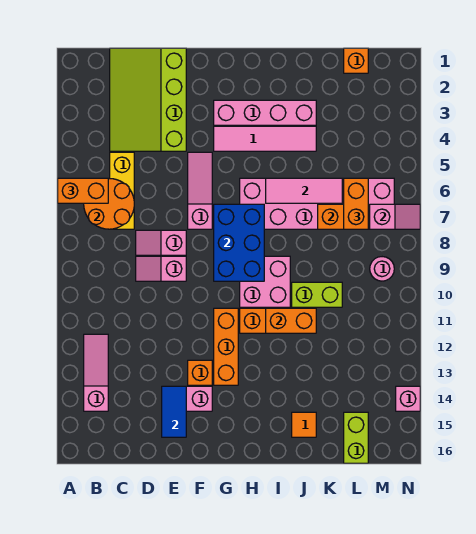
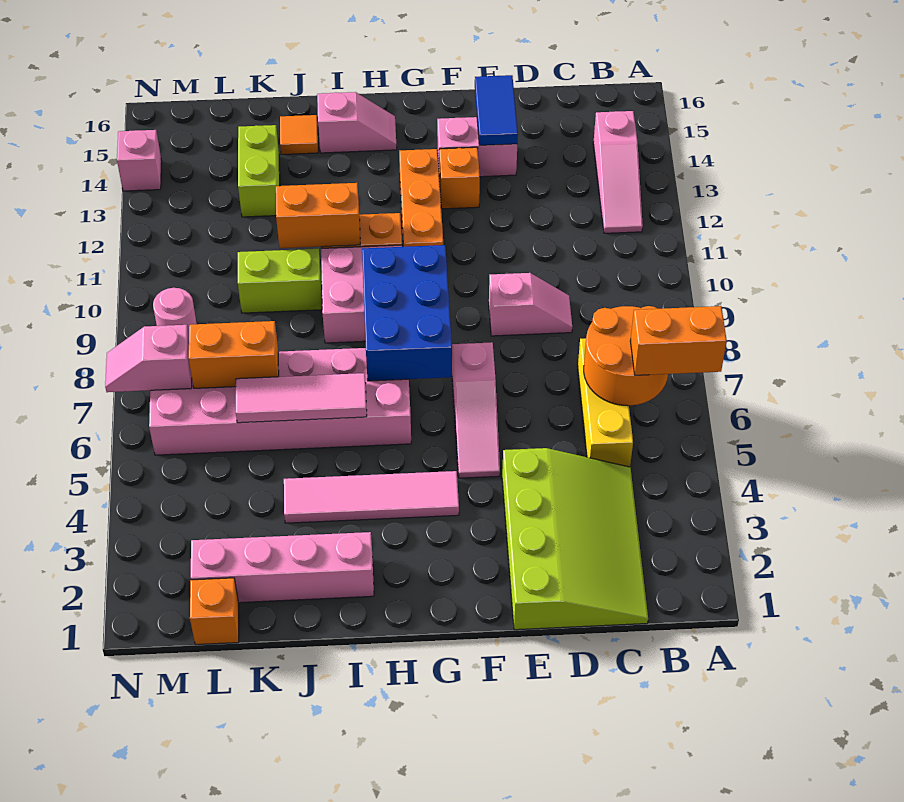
pink 1x2 slope [136,230,186,255] -> pink 1x2 slope moved to [317,92,397,153]
pink 1x4 brick [214,100,316,125] -> pink 1x4 brick moved to [191,532,374,603]
orange 1x2 brick [344,178,368,229] -> none
lime 1x2 brick [344,412,368,463] -> lime 1x2 brick moved to [238,125,280,217]

